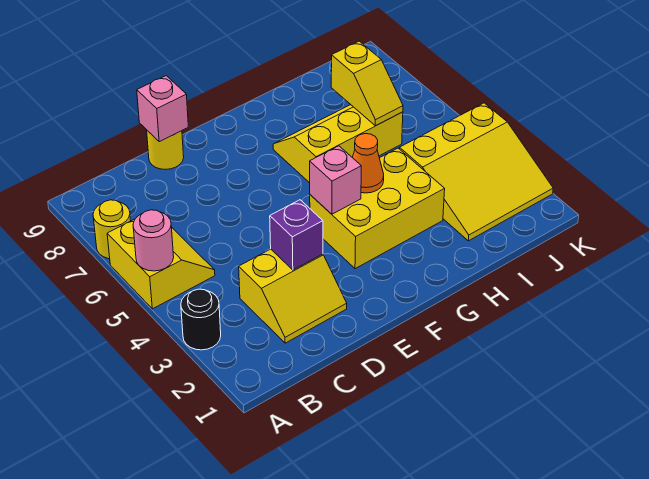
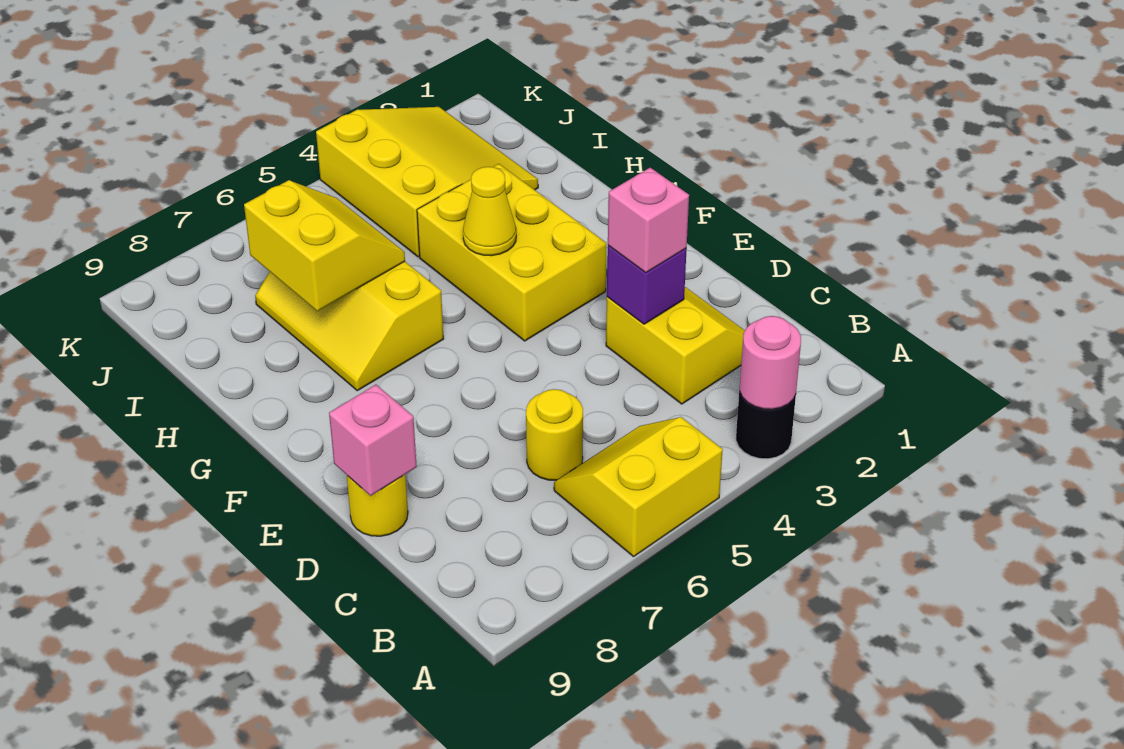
pink 1x1 round brick [133,210,174,271] -> pink 1x1 round brick moved to [740,316,801,409]
yellow 1x1 round brick [93,200,131,259] -> yellow 1x1 round brick moved to [526,389,583,480]
pink 1x1 brick [310,146,361,214] -> pink 1x1 brick moved to [608,168,689,273]
orange 1x1 cone [352,134,384,193] -> yellow 1x1 cone [463,167,516,256]
yellow 1x2 slope [331,41,403,126] -> yellow 2x2 slope [244,180,405,311]

